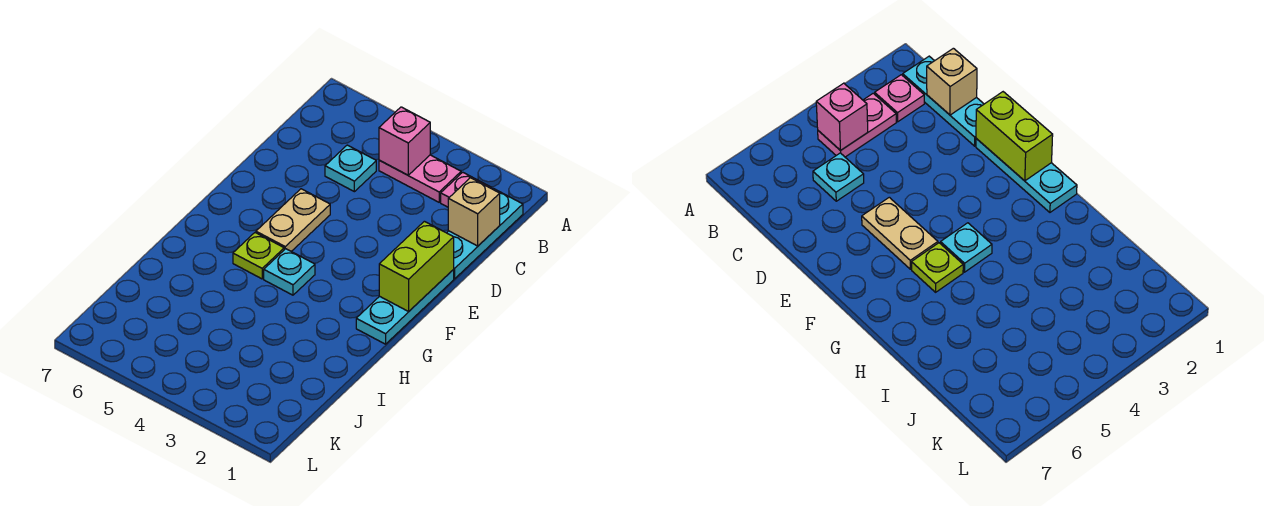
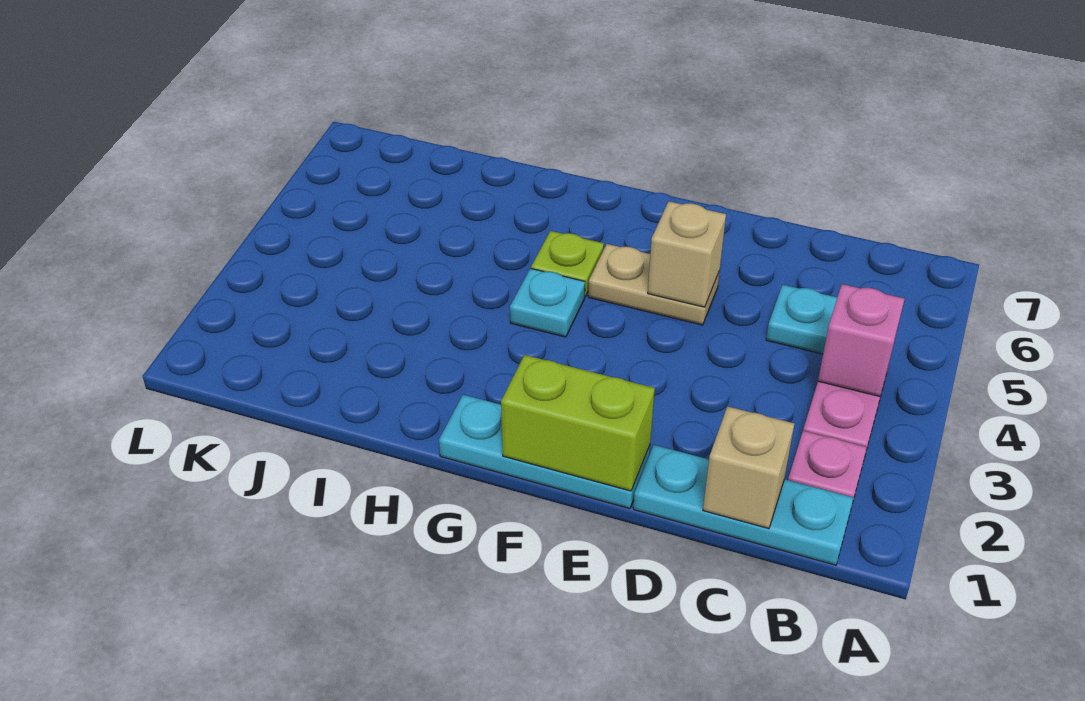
none -> tan 1x1 brick [648,201,726,307]

